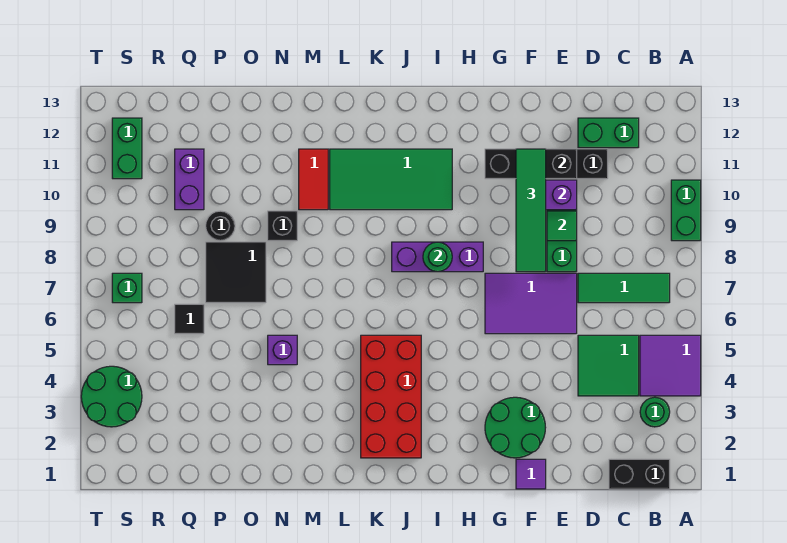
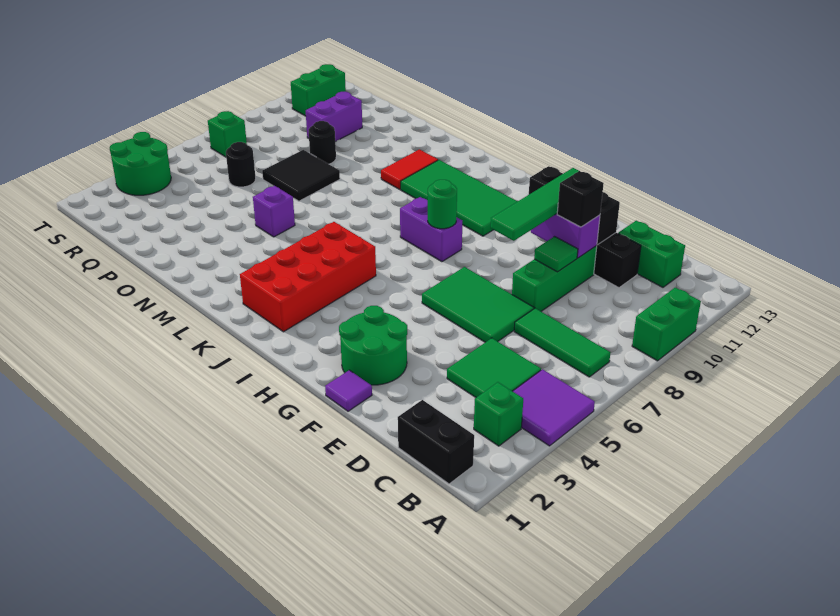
green 1x1 round brick [640,397,670,427] -> green 1x1 brick [474,382,523,446]
purple 2x3 tile [485,273,577,334] -> green 2x3 tile [422,267,534,342]
purple 1x3 brick [392,242,483,272] -> purple 1x2 brick [400,197,462,262]
black 1x1 brick [268,211,297,241] -> black 1x1 brick moved to [557,171,604,227]
black 1x1 tile [175,304,204,334] -> black 1x1 round brick [226,142,256,187]

